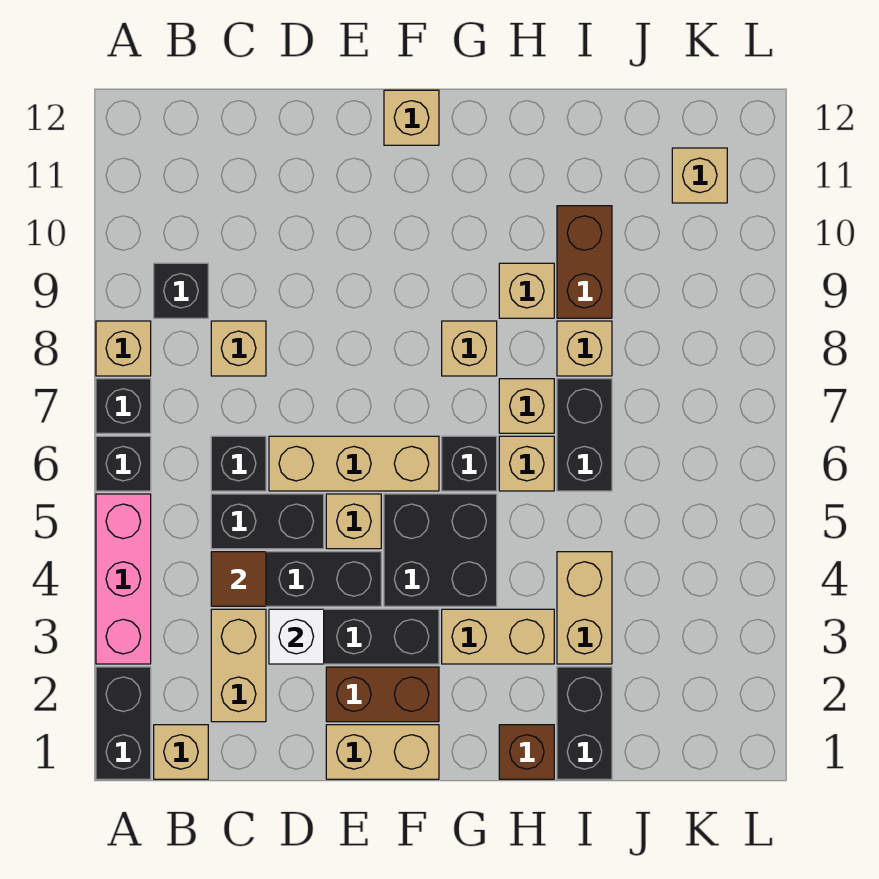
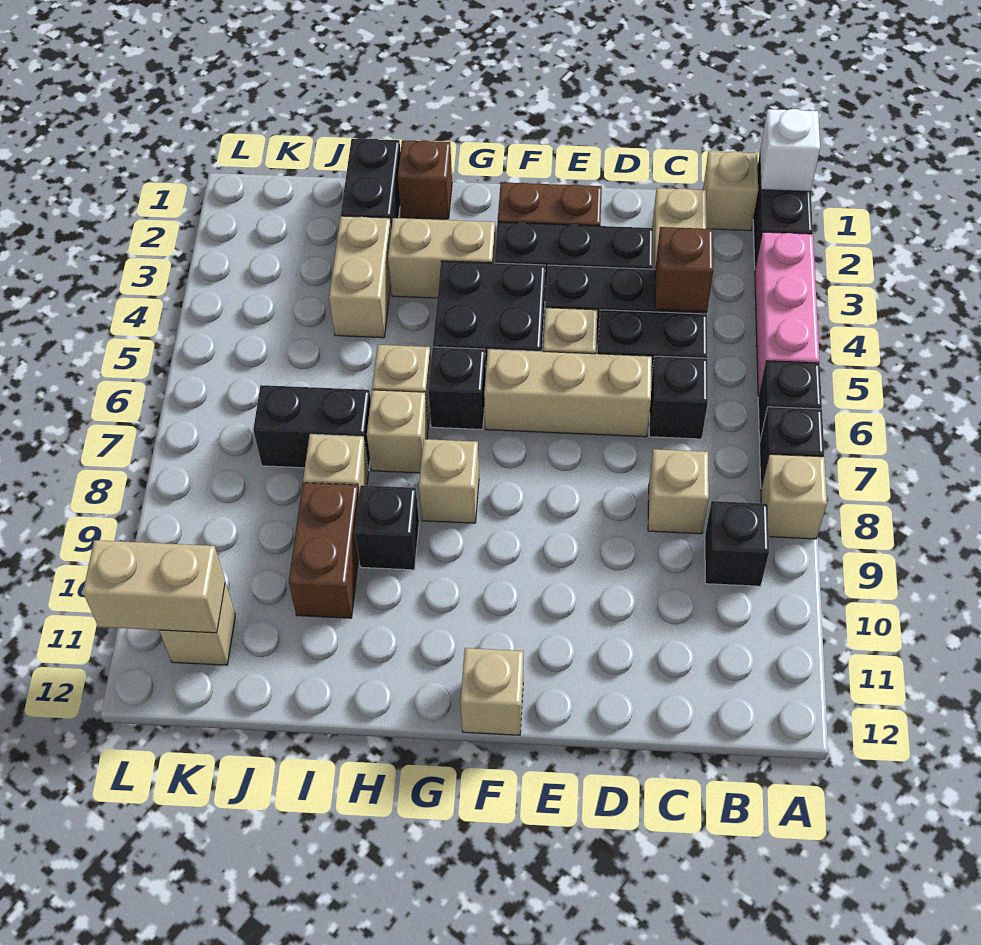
brown 1x1 tile [211,552,266,606] -> brown 1x1 brick [655,227,713,312]
white 1x1 brick [269,609,324,664] -> white 1x1 brick moved to [760,109,820,192]
tan 1x2 brick [326,725,439,779] -> tan 1x2 brick moved to [83,540,225,633]
tan 1x1 brick [499,263,554,318] -> black 1x1 brick [355,485,419,570]
black 1x2 brick [557,379,612,491] -> black 1x2 brick turned to [253,385,371,471]

